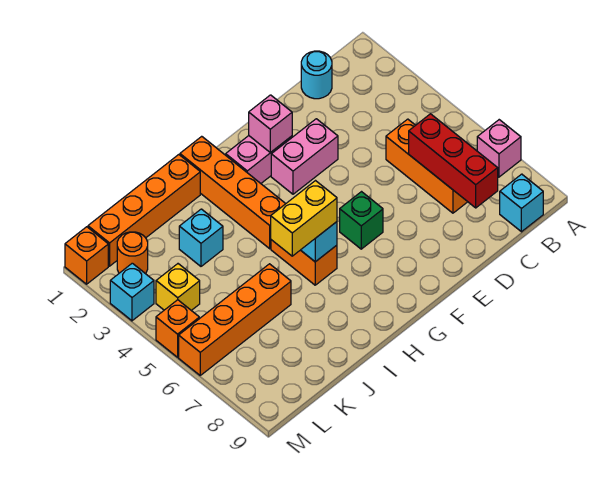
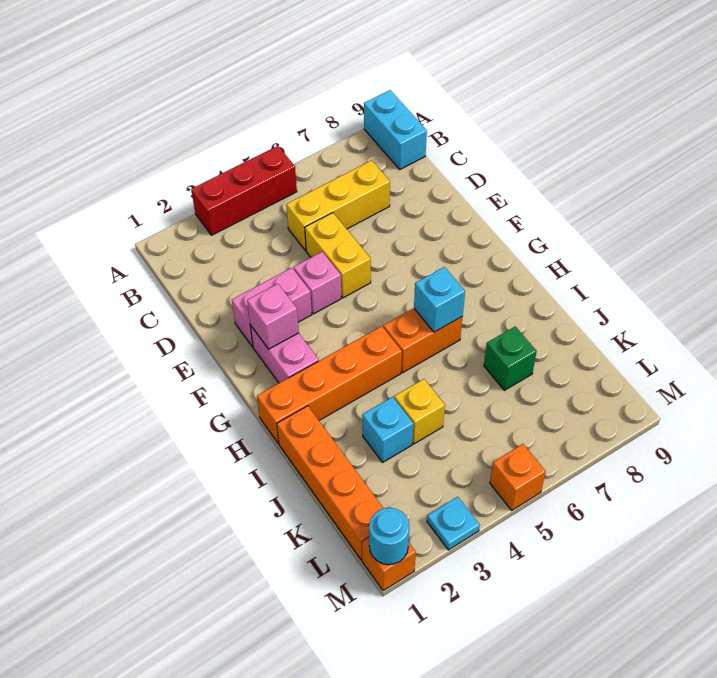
pink 1x1 brick [477,120,521,177] -> pink 1x1 brick moved to [294,252,341,314]
cyan 1x1 brick [500,174,543,232] -> cyan 1x2 brick [364,90,427,169]
cyan 1x1 round brick [301,51,332,99] -> cyan 1x1 round brick moved to [369,508,409,565]
orange 1x3 brick [386,119,467,213] -> yellow 1x3 brick [286,160,390,251]
red 1x3 brick [409,114,498,208] -> red 1x3 brick moved to [191,146,297,235]
pink 1x2 brick [271,119,338,194] -> pink 1x2 brick turned to [232,268,312,347]
green 1x1 brick [340,192,383,249] -> green 1x1 brick moved to [484,326,537,390]
yellow 1x2 brick [271,181,337,256] -> yellow 1x2 brick moved to [305,213,371,298]
orange 1x4 brick [179,264,291,375] -> none
orange 1x1 round brick [117,232,148,274] -> none
yellow 1x1 brick [156,264,200,310] -> yellow 1x1 brick moved to [394,379,445,444]
cyan 1x1 brick [110,263,154,321] -> cyan 1x1 plate [427,497,480,550]

